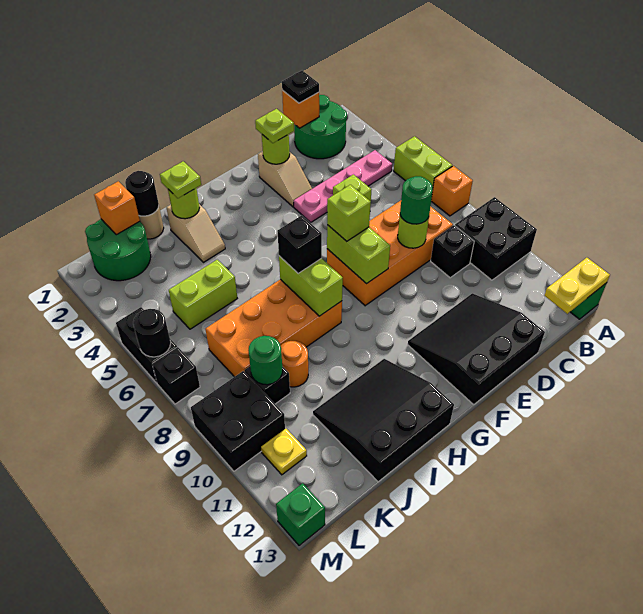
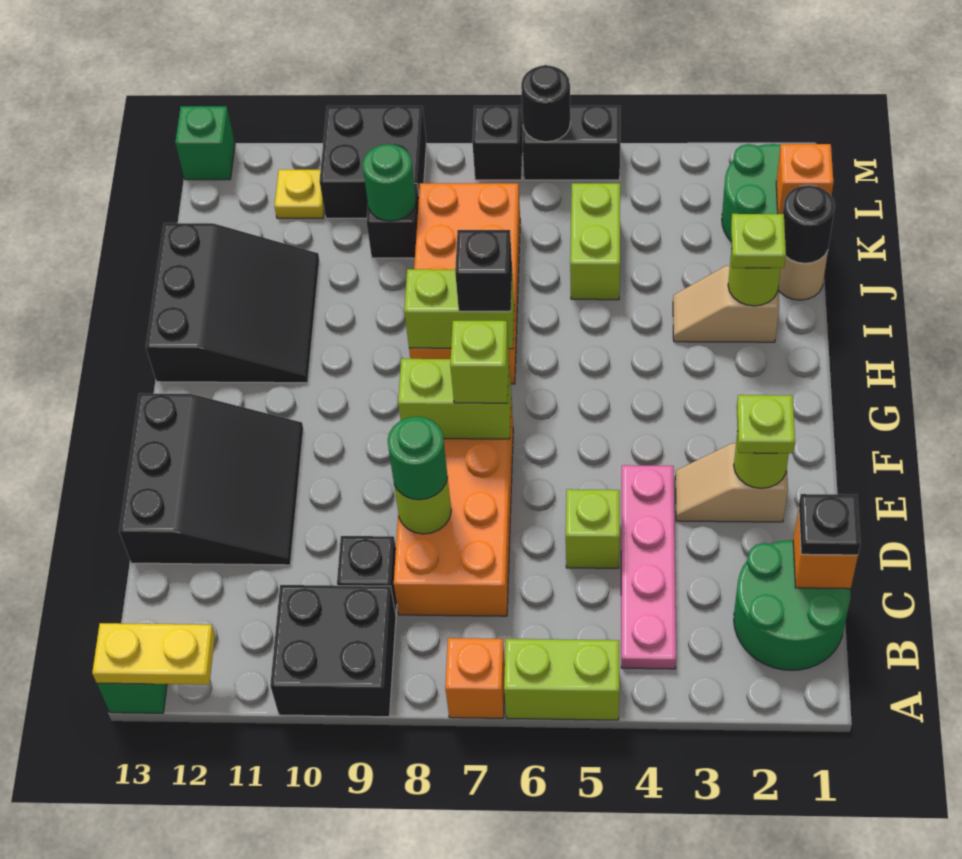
yellow 1x2 plate [544,258,610,314] -> yellow 1x2 plate turned to [92,623,215,685]
orange 1x1 round brick [281,341,308,387] -> none

